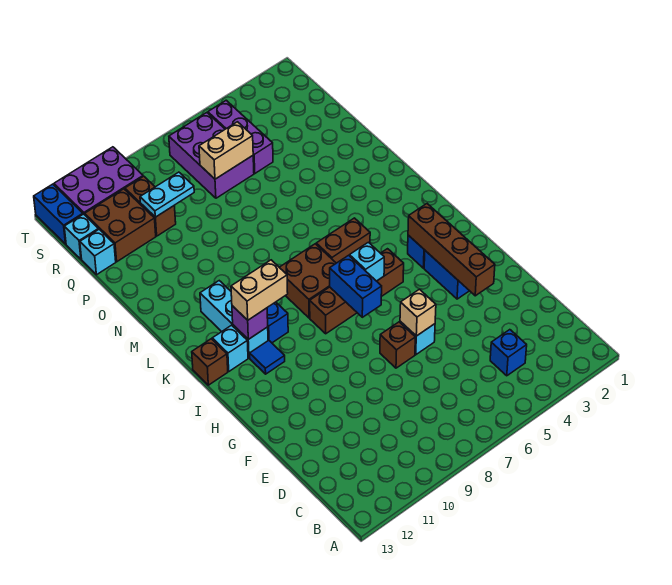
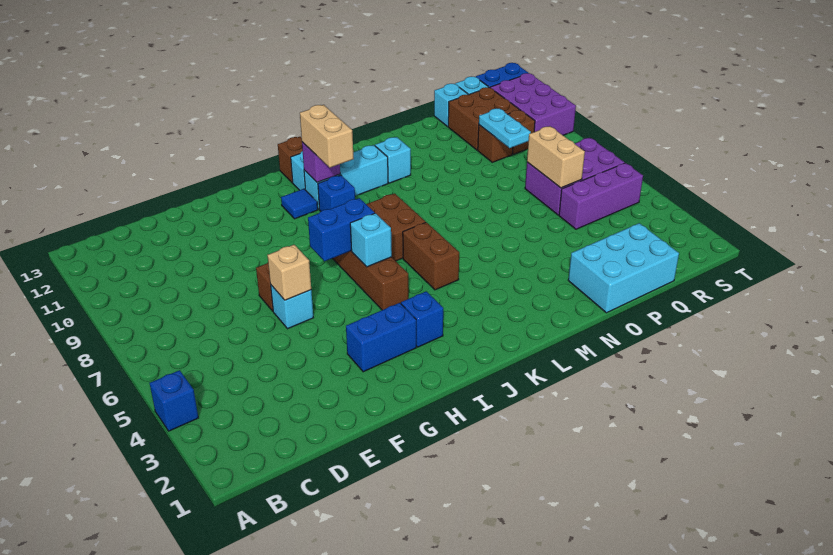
blue 1x1 brick [490,330,527,376] -> blue 1x1 brick moved to [150,370,198,431]
brown 1x4 brick [408,204,495,296] -> none
none -> cyan 1x1 brick [375,137,411,183]
none -> cyan 2x3 brick [568,223,679,313]

